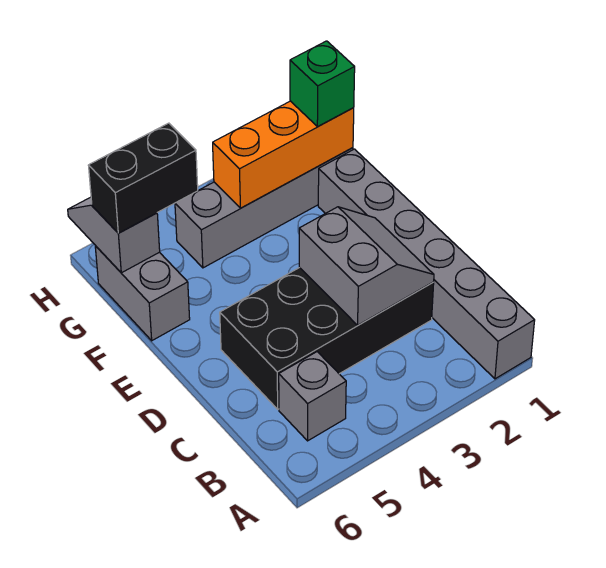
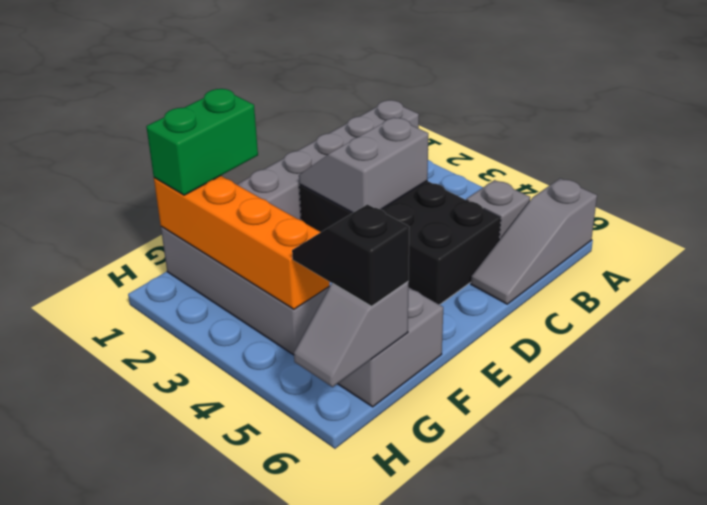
none -> grey 1x3 slope [471,178,597,304]
orange 1x3 brick [213,101,354,208] -> orange 1x4 brick [154,176,330,309]
green 1x1 brick [290,41,355,127] -> green 1x2 brick [146,89,258,195]
black 1x2 brick [88,123,198,233] -> black 1x2 slope [292,204,409,306]

